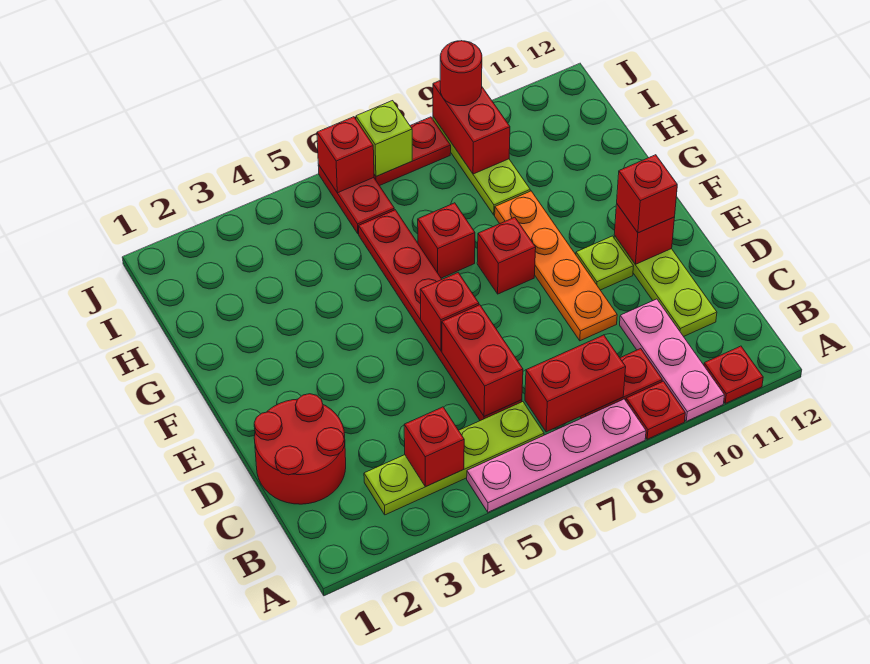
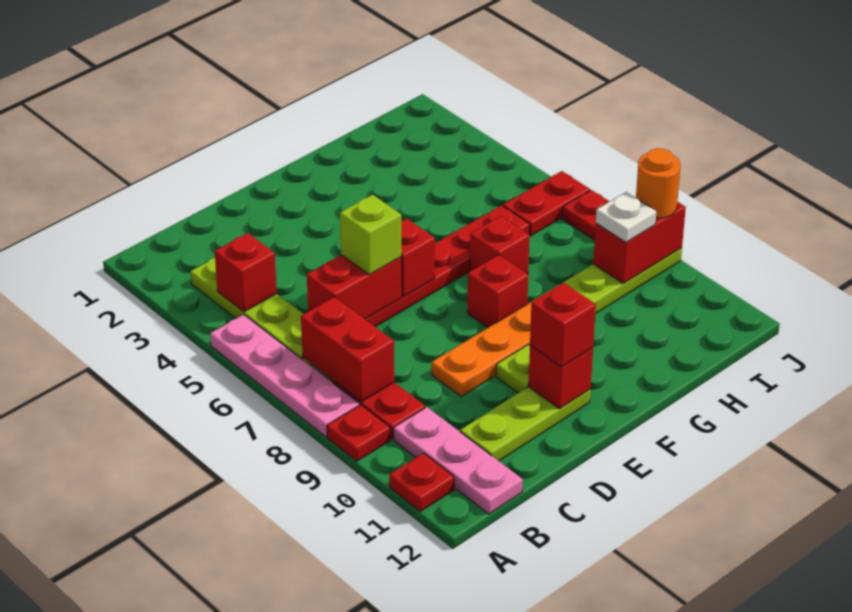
pink 1x3 plate [620,299,724,421] -> pink 1x3 plate turned to [394,407,523,514]
red 2x2 round brick [254,394,346,504] -> none
none -> white 1x1 plate [596,192,656,242]
red 1x1 brick [317,117,374,193] -> none
lime 1x1 brick [356,101,412,176] -> lime 1x1 brick moved to [340,195,402,274]
red 1x1 round brick [440,41,482,106] -> orange 1x1 round brick [636,148,681,218]

